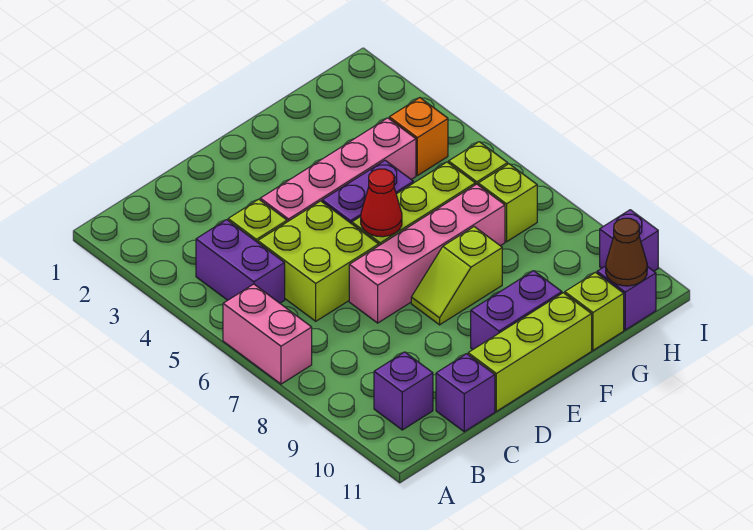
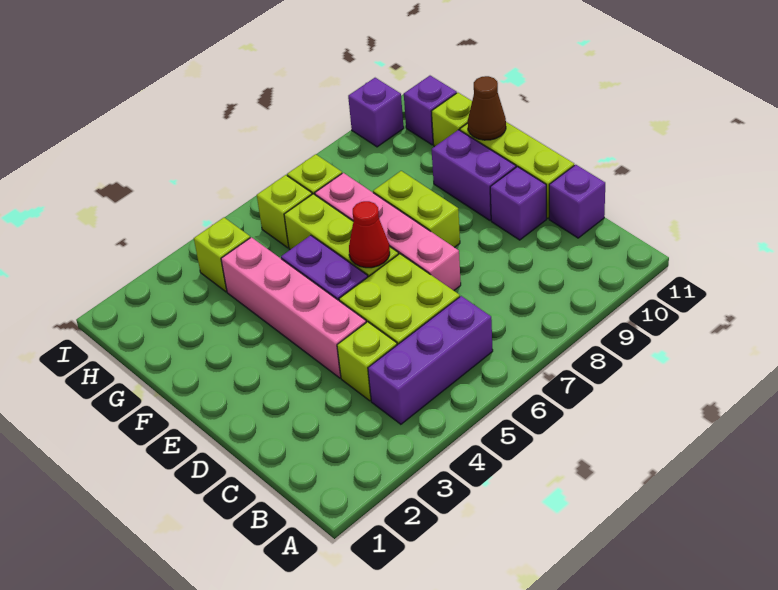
pink 1x2 brick [223,284,312,384] -> none
purple 1x2 brick [196,220,285,303] -> purple 1x3 brick [368,296,493,424]
purple 1x1 brick [374,352,433,430] -> purple 1x1 brick moved to [490,167,546,240]
lime 1x2 slope [411,227,502,325] -> lime 1x2 brick [373,171,460,247]
orange 1x1 brick [389,98,448,176] -> lime 1x1 brick [194,218,250,292]
brown 1x1 cone [606,218,647,286] -> brown 1x1 cone moved to [468,76,506,140]

